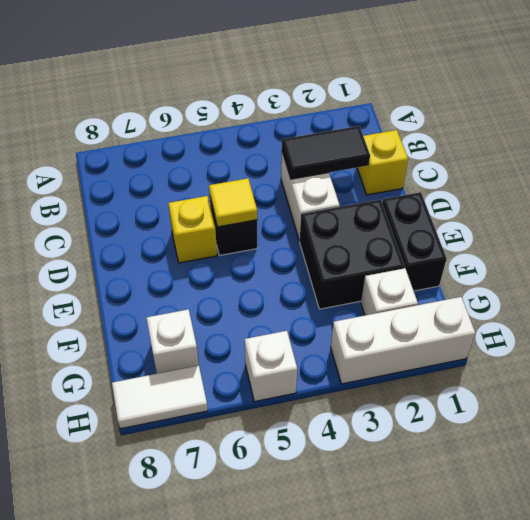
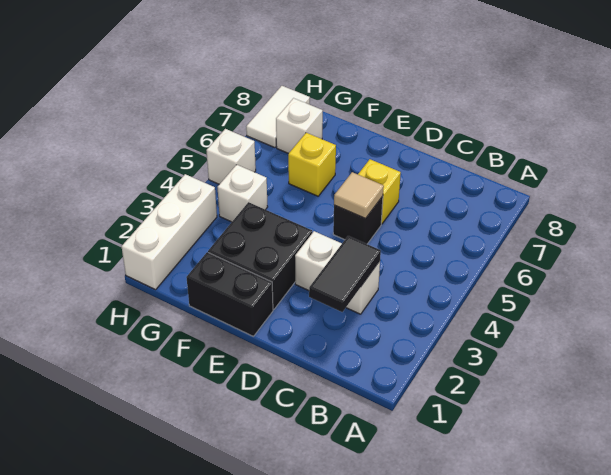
yellow 1x1 brick [357,130,408,195] -> yellow 1x1 brick moved to [288,133,336,196]
yellow 1x1 tile [209,178,257,227] -> tan 1x1 tile [334,172,384,219]
white 1x1 brick [361,268,418,315] -> white 1x1 brick moved to [218,165,268,222]

